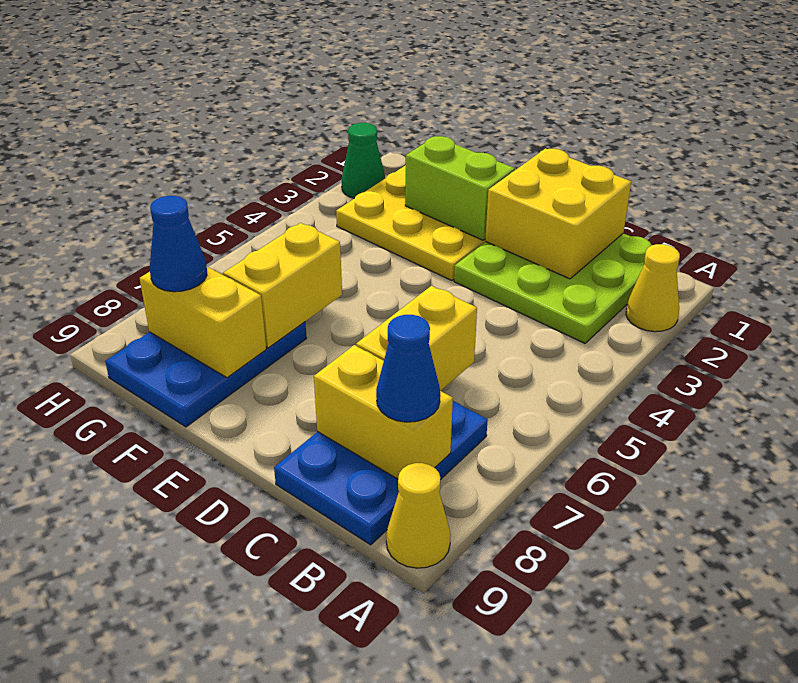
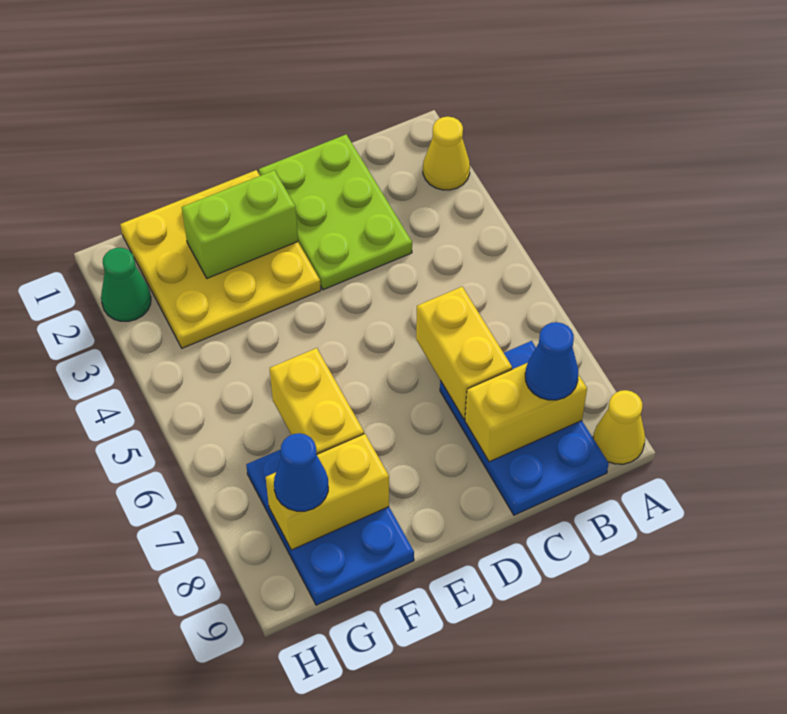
lime 3x3 plate [454,233,652,343] -> lime 2x3 plate [259,135,412,290]
yellow 2x2 brick [485,148,631,279] -> none

